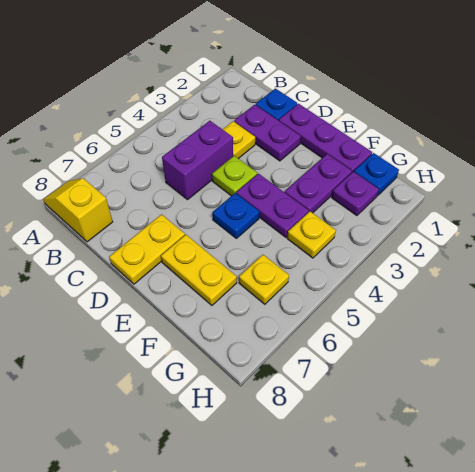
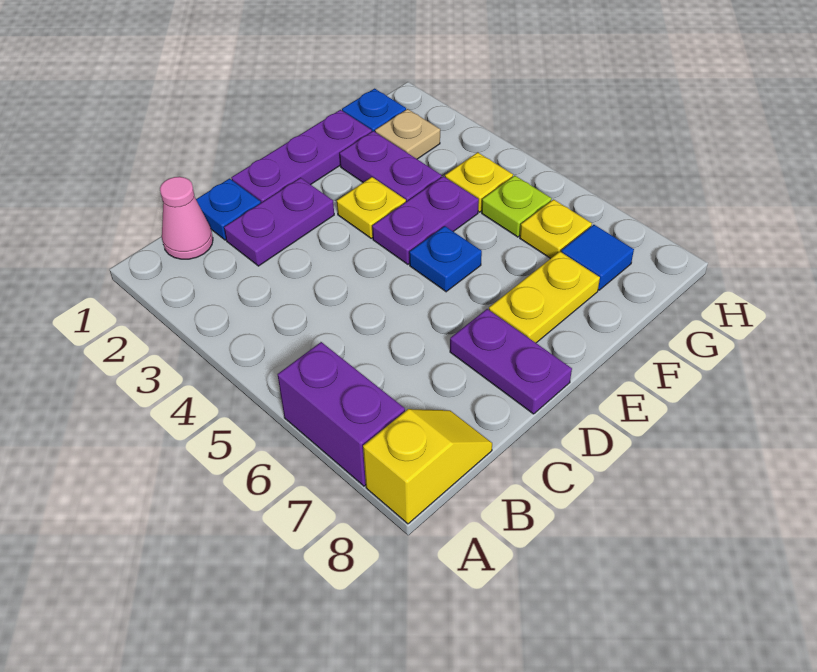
yellow 1x2 slope [43,178,113,242] -> yellow 1x2 slope turned to [363,409,492,524]
none -> pink 1x1 cone [160,177,213,259]
yellow 1x1 plate [223,121,255,159] -> yellow 1x1 plate moved to [337,177,406,238]
purple 1x2 brick [162,121,233,200] -> purple 1x2 brick moved to [278,342,405,486]
lime 1x1 plate [212,156,257,196] -> lime 1x1 plate moved to [482,176,552,237]
yellow 1x2 plate [109,214,185,284] -> purple 1x2 plate [450,309,572,414]
purple 1x1 plate [332,172,379,216] -> tan 1x1 plate [375,109,440,159]
none -> blue 1x1 tile [561,225,634,290]

